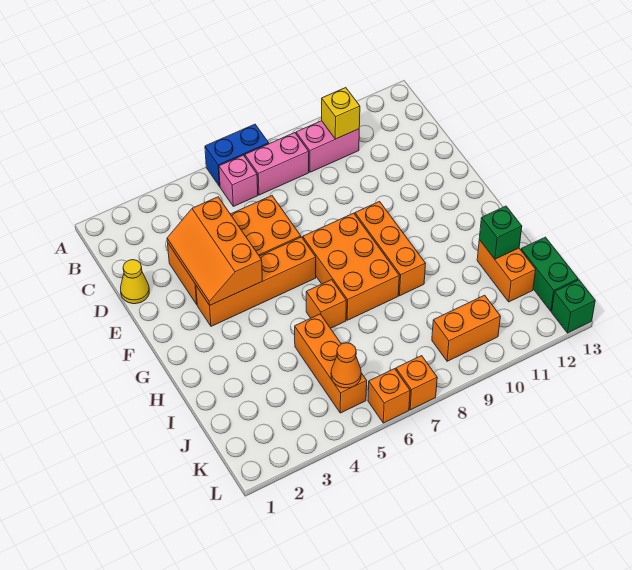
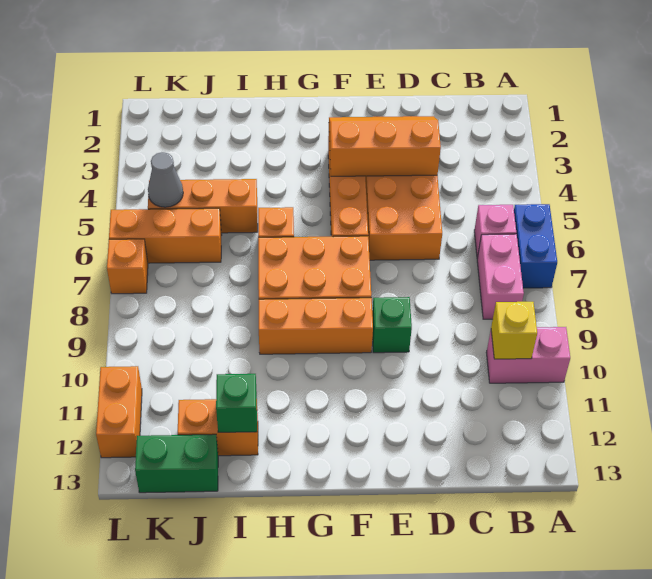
pink 1x2 brick [296,121,359,172] -> pink 1x2 brick turned to [486,327,570,383]
yellow 1x1 cone [121,260,149,304] -> none
orange 1x1 cone [331,343,361,388] -> grey 1x1 cone [148,152,183,207]
orange 1x2 brick [432,295,500,361] -> orange 1x2 brick moved to [96,366,142,458]
orange 1x1 brick [368,369,410,423] -> orange 1x3 brick [109,208,222,263]
green 1x1 brick [552,280,595,333] -> green 1x1 brick moved to [372,297,412,353]

